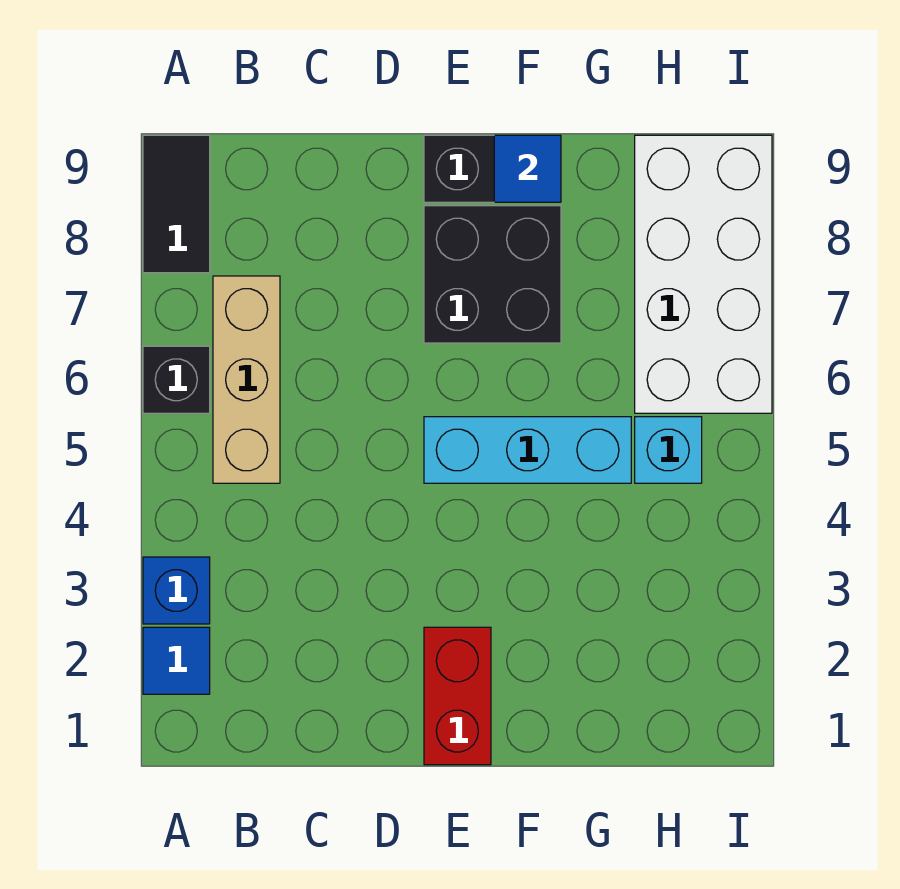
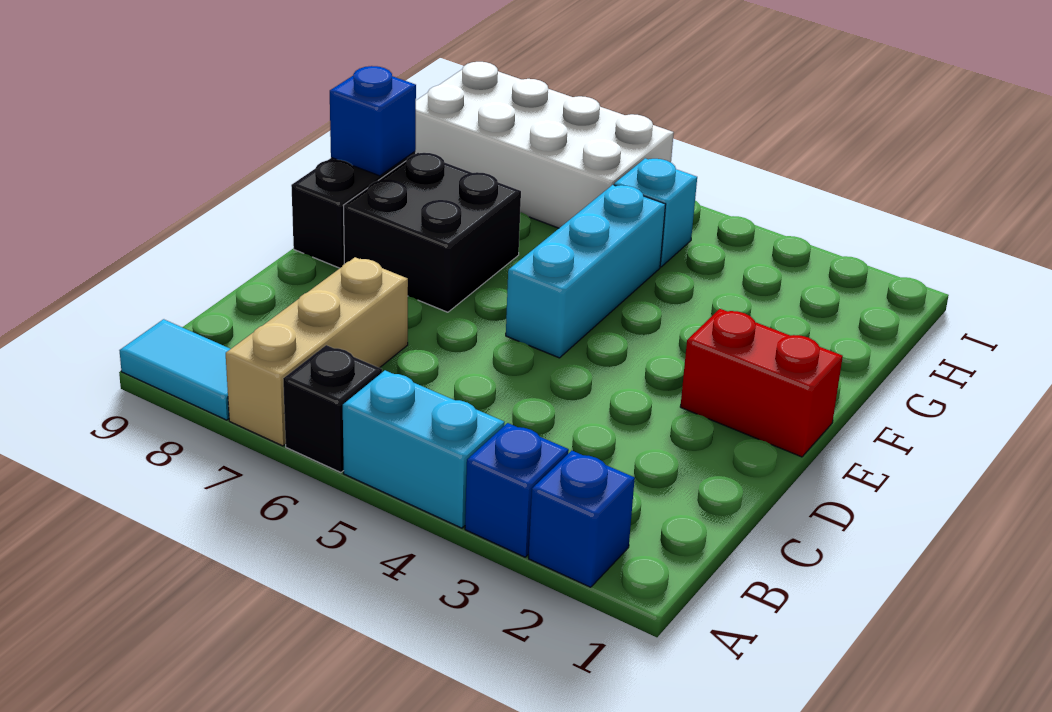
blue 1x1 tile [143,627,210,694] -> blue 1x1 brick [529,451,635,587]
none -> cyan 1x2 brick [343,370,504,528]
black 1x2 tile [143,135,210,273] -> cyan 1x2 tile [119,319,230,420]
tan 1x3 brick [213,276,280,483] -> tan 1x3 brick turned to [226,257,408,446]
blue 1x1 tile [494,135,561,202] -> blue 1x1 brick [330,66,416,176]

